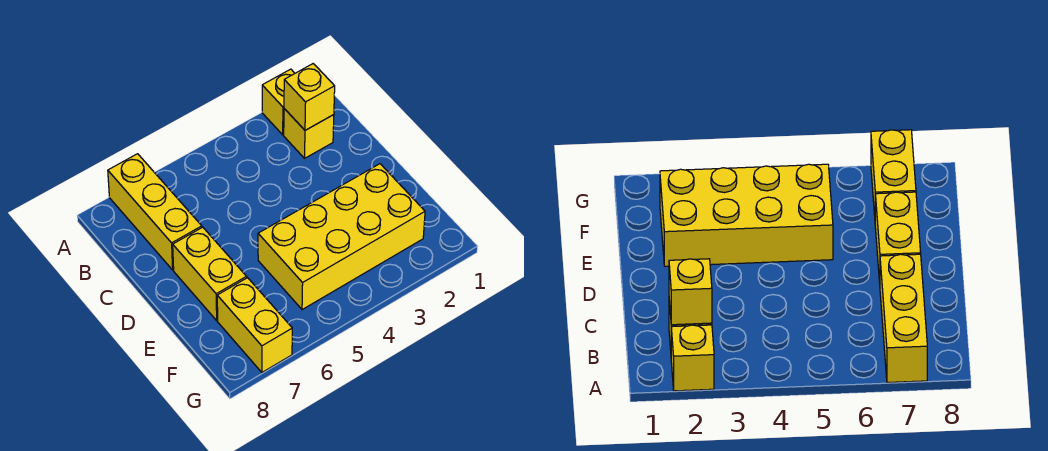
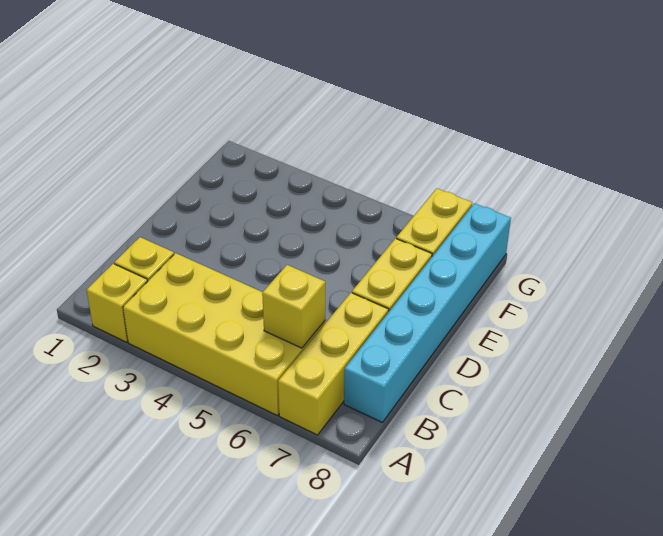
yellow 1x1 brick [284,64,335,130] -> yellow 1x1 brick moved to [262,265,325,348]
none -> cyan 1x6 brick [344,203,511,422]
yellow 2x4 brick [258,164,425,310] -> yellow 2x4 brick moved to [123,253,325,416]

